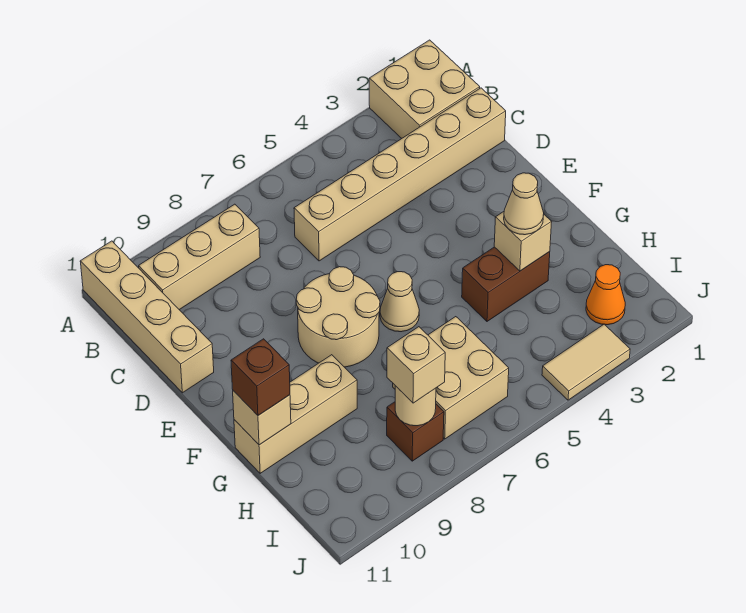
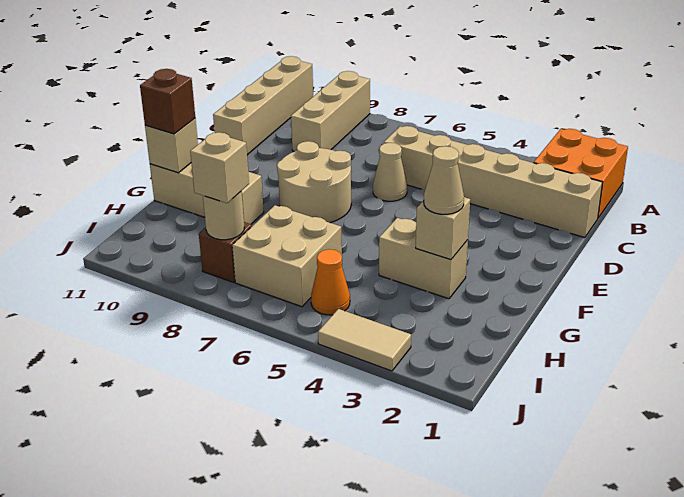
tan 2x2 brick [369,40,480,138] -> orange 2x2 brick [534,129,628,218]
tan 1x3 brick [139,204,260,310] -> tan 1x3 brick turned to [291,71,370,152]
tan 1x1 cone [380,272,419,332] -> tan 1x1 cone moved to [373,143,407,201]
brown 1x2 brick [462,247,550,321] -> tan 1x2 brick [379,218,468,299]
orange 1x1 cone [586,265,625,325] -> orange 1x1 cone moved to [311,249,350,315]

